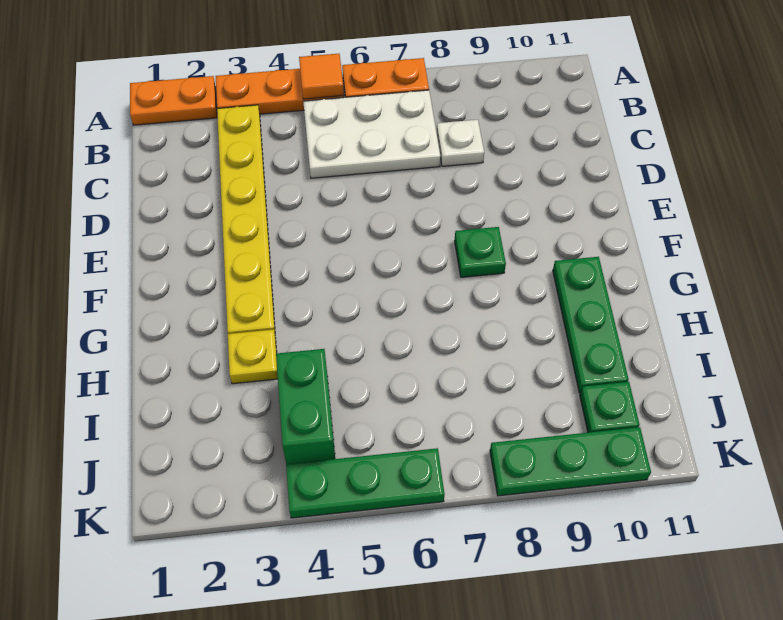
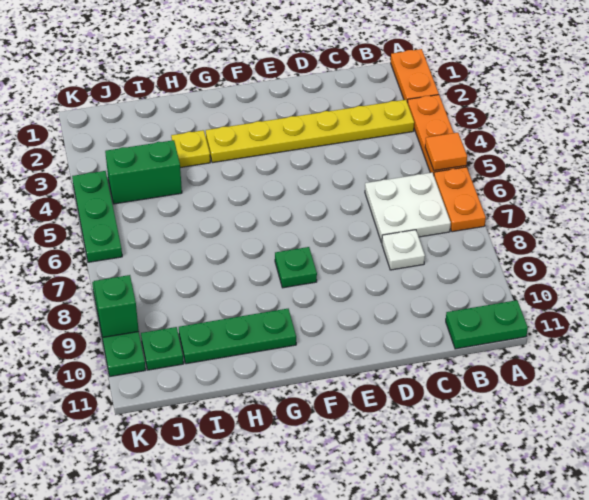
none -> green 1x2 plate [446,300,528,349]
white 2x3 plate [303,90,440,178] -> white 2x2 plate [365,173,451,243]
none -> green 1x1 brick [94,275,139,337]

